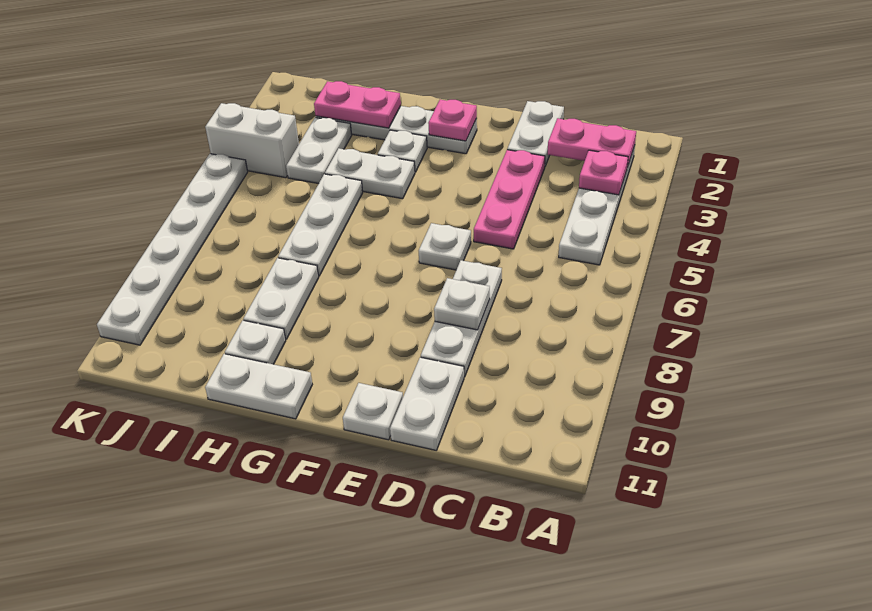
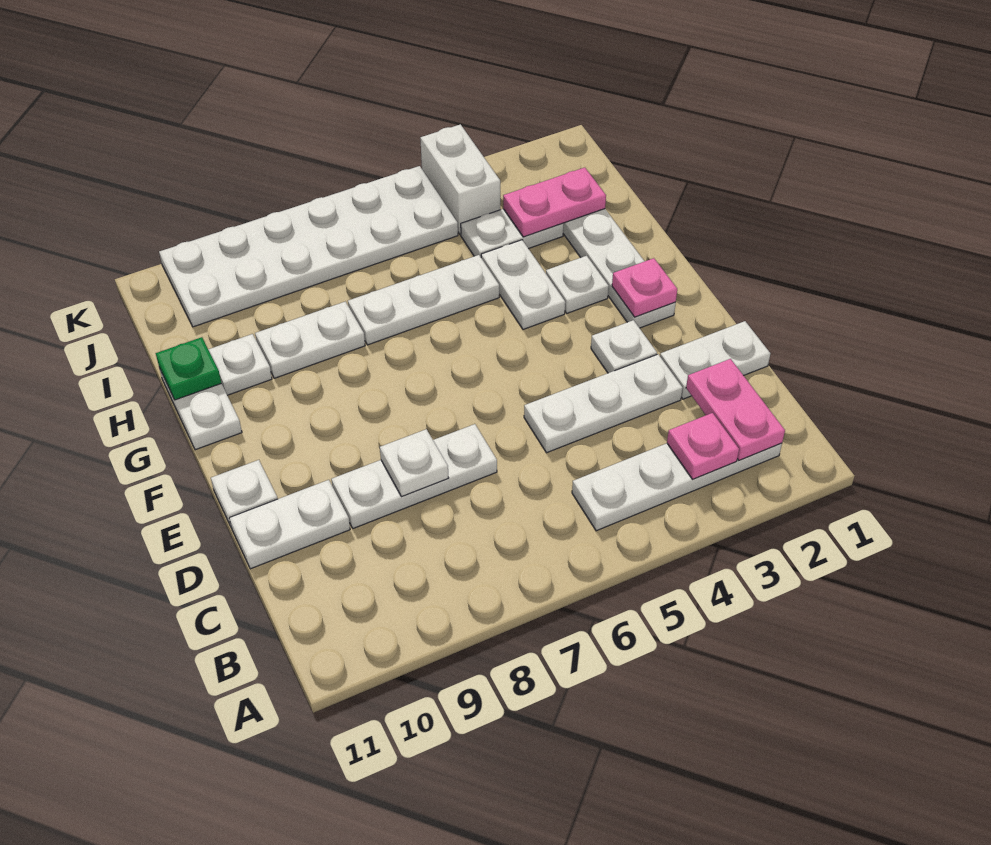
pink 1x3 plate [474,150,545,249] -> white 1x3 plate [524,354,682,453]
white 1x1 plate [419,223,471,270] -> white 1x1 plate moved to [591,320,657,373]
pink 1x2 plate [314,81,401,128] -> pink 1x2 plate turned to [503,168,606,237]
none -> green 1x1 plate [156,337,221,400]
white 1x6 plate [97,154,248,345] -> white 2x6 plate [159,166,458,327]

